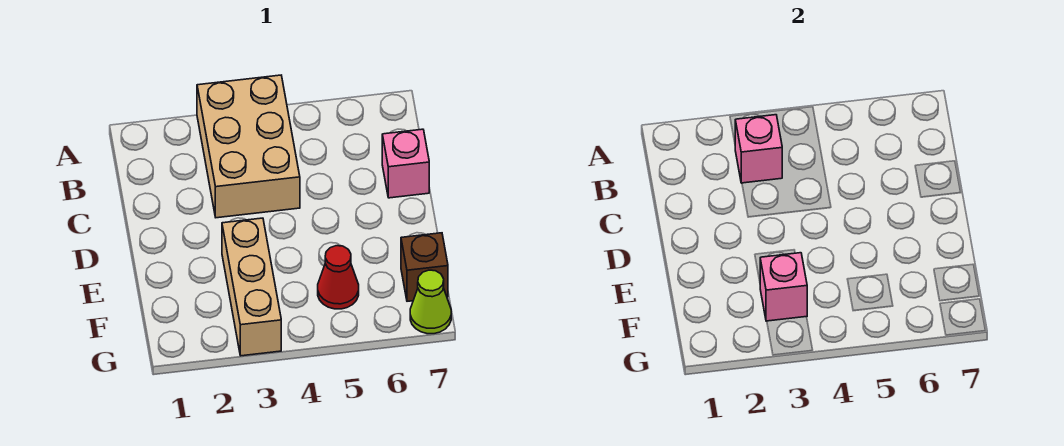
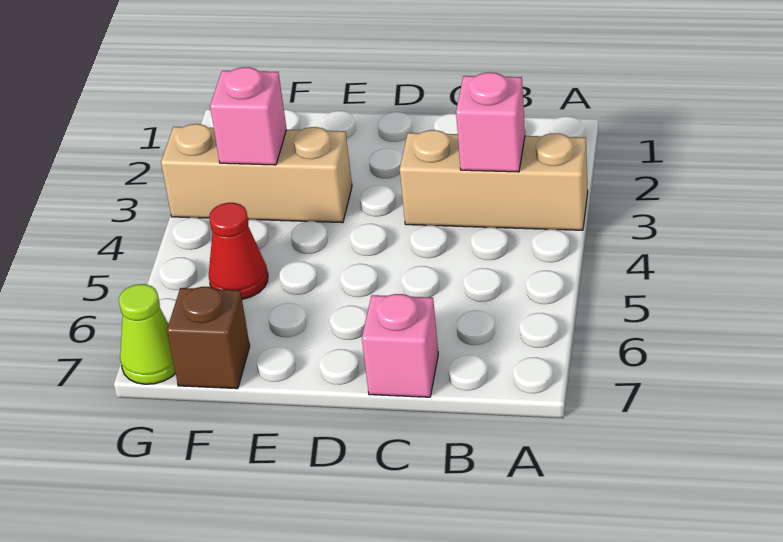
tan 2x3 brick [197,75,300,218] -> tan 1x3 brick [400,130,588,230]

